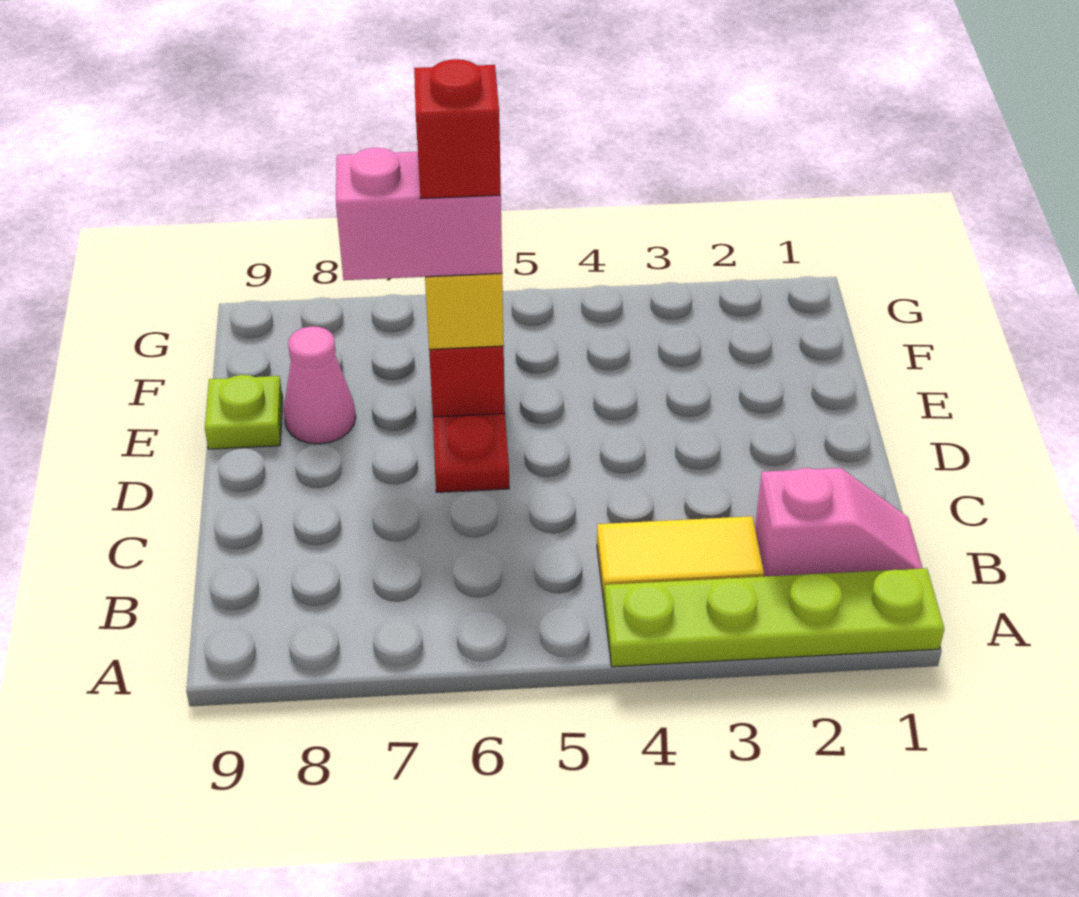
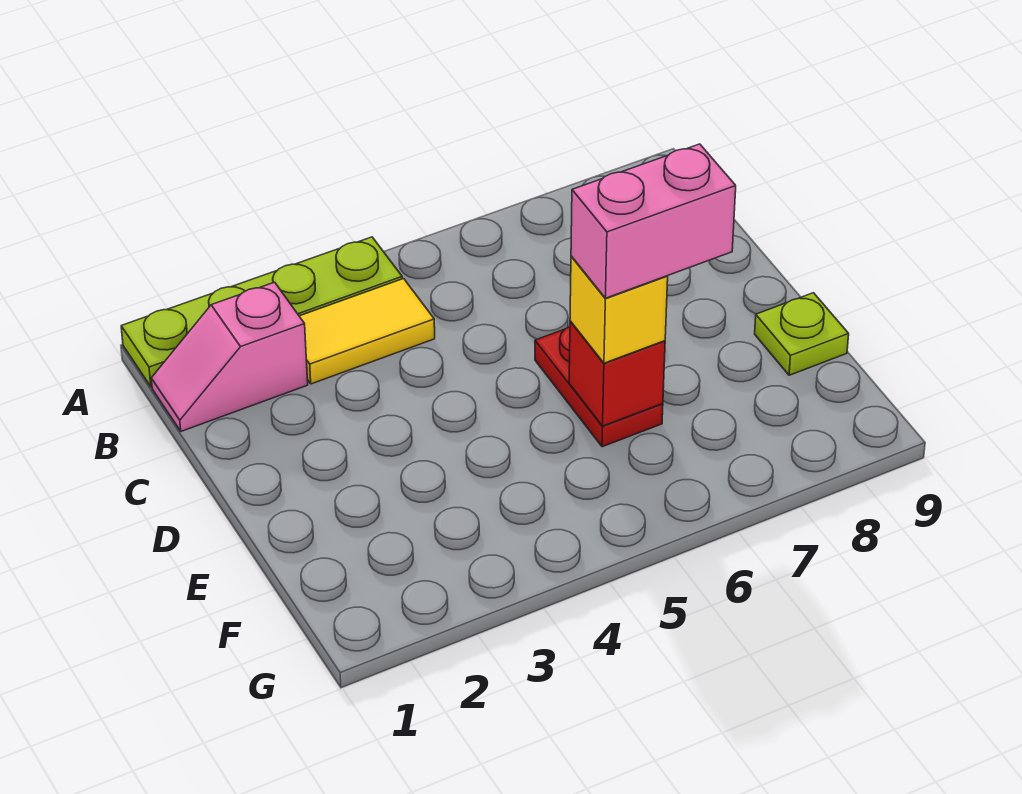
red 1x1 brick [414,59,501,198] -> none
pink 1x1 cone [284,326,356,444] -> none

